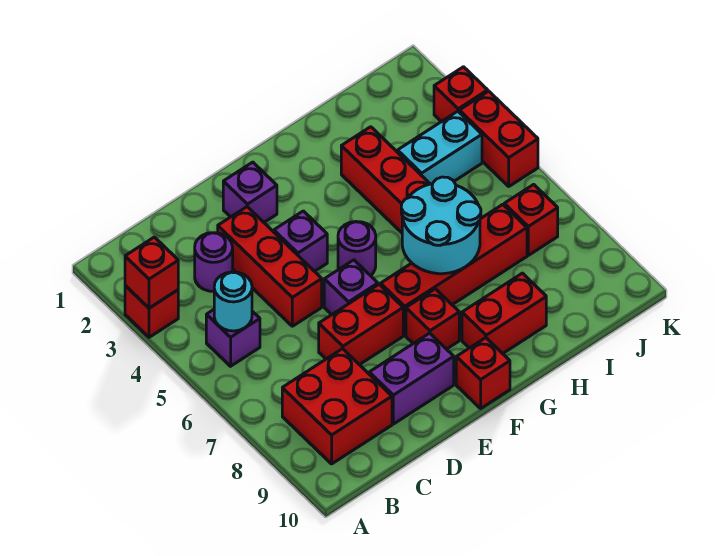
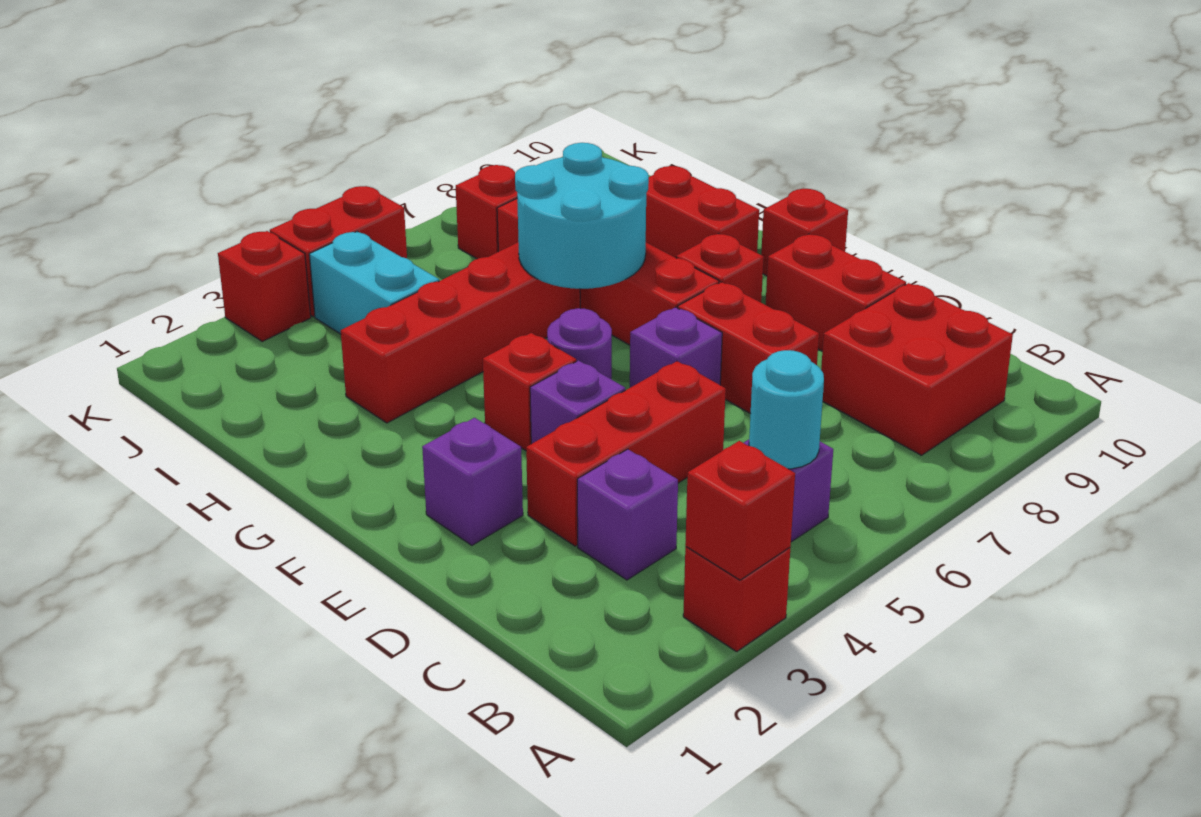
purple 1x1 round brick [195,233,233,291] -> purple 1x1 brick [577,449,678,580]
purple 1x2 brick [369,333,454,424] -> red 1x2 brick [766,234,906,351]
none -> red 1x1 brick [483,333,576,451]

